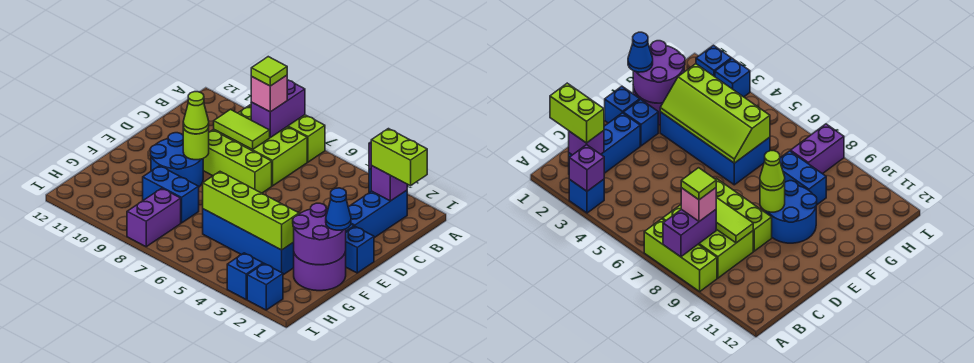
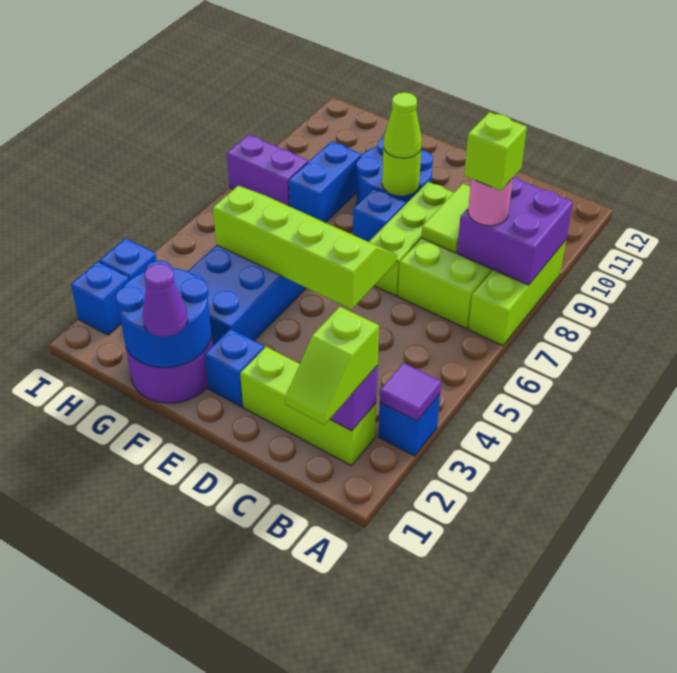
purple 1x1 brick [569,145,604,191] -> purple 1x1 tile [380,363,441,421]
purple 1x2 brick [251,80,305,137] -> purple 2x2 brick [457,176,573,285]
lime 1x2 brick [371,129,427,186] -> lime 1x2 slope [285,307,379,425]
blue 1x3 brick [348,190,407,238] -> lime 1x3 brick [240,347,376,465]
pink 1x1 brick [251,75,287,112] -> pink 1x1 round brick [468,178,513,226]
lime 1x1 tile [251,57,287,86] -> lime 1x1 brick [464,112,527,191]
blue 1x1 brick [345,227,374,273] -> blue 1x1 brick moved to [353,189,406,242]
purple 2x2 round brick [293,203,346,265] -> blue 2x2 round brick [115,260,211,368]
blue 1x1 cone [326,188,351,230] -> purple 1x1 cone [142,264,188,337]
lime 2x4 slope [203,172,300,250] -> lime 2x4 slope turned to [213,186,397,309]

